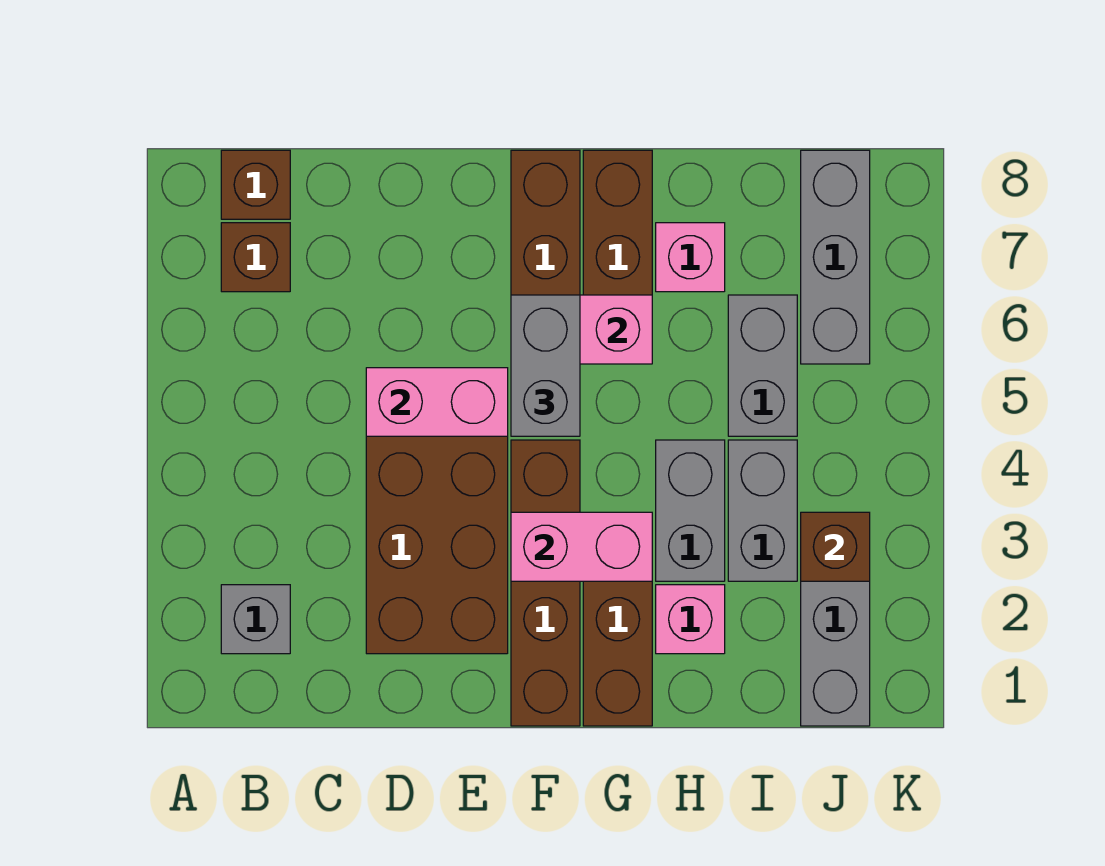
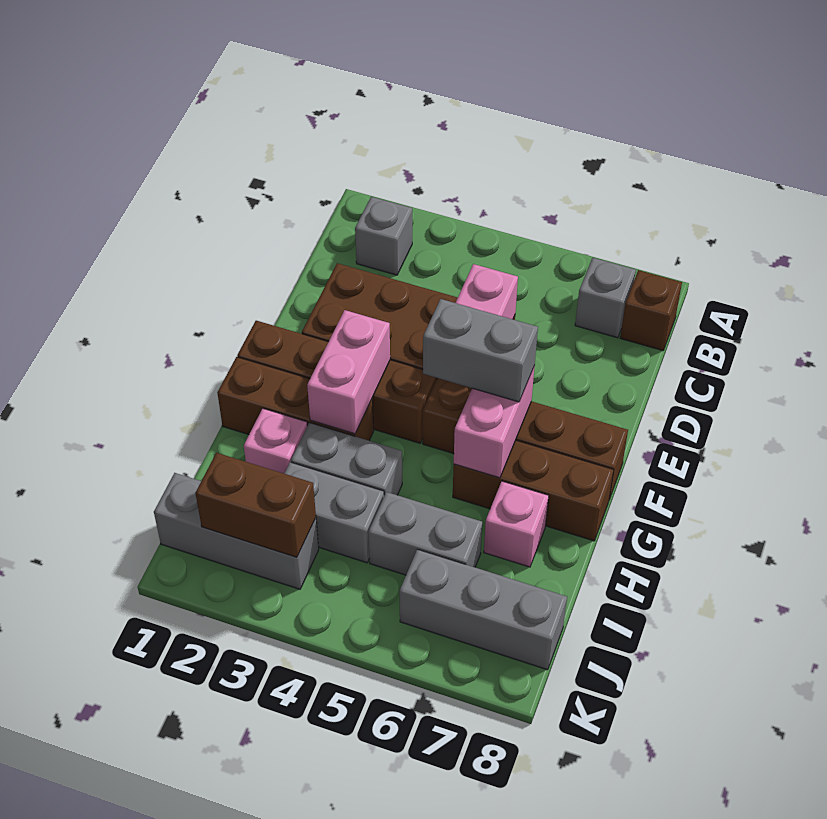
brown 1x1 brick [221,223,290,292] -> grey 1x1 brick [575,258,636,338]
brown 1x1 brick [801,512,870,581] -> brown 1x2 brick [195,453,316,557]

